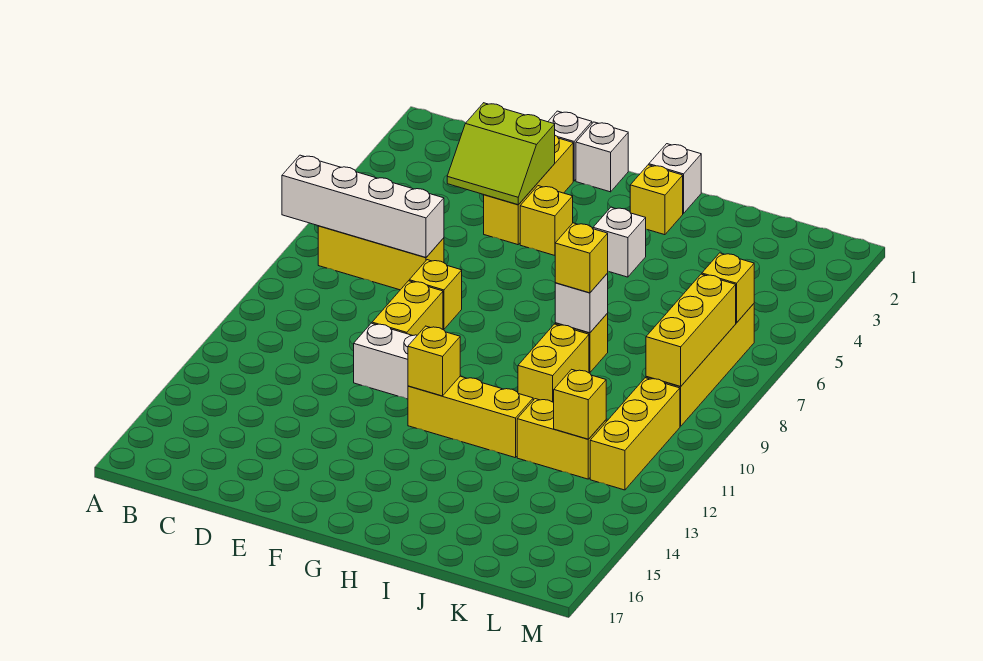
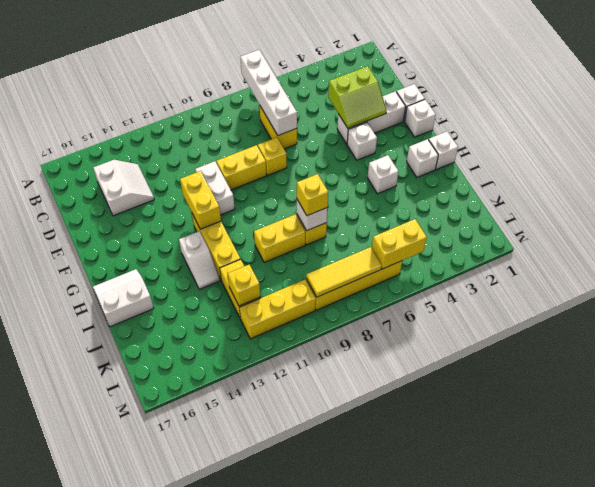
yellow 1x3 brick [318,226,444,290] -> yellow 1x2 brick [260,106,297,149]
none -> white 2x2 slope [93,160,154,216]
lime 2x2 slope [447,103,555,205] -> lime 2x2 slope turned to [328,66,387,128]
yellow 1x3 brick [484,136,573,245] -> white 1x3 brick [337,91,406,144]
yellow 1x1 brick [520,186,573,255] -> white 1x1 brick [347,122,377,160]
yellow 1x1 brick [408,326,460,396] -> yellow 1x2 brick [180,171,221,229]
yellow 1x1 brick [630,165,683,235] -> white 1x1 brick [407,139,438,177]
none -> white 1x2 slope [179,231,220,289]
none -> white 2x2 slope [93,269,154,327]
yellow 1x1 brick [702,253,754,323] -> yellow 1x2 brick [372,219,427,269]
yellow 1x3 brick [646,274,736,386] -> yellow 1x3 tile [306,247,382,297]

